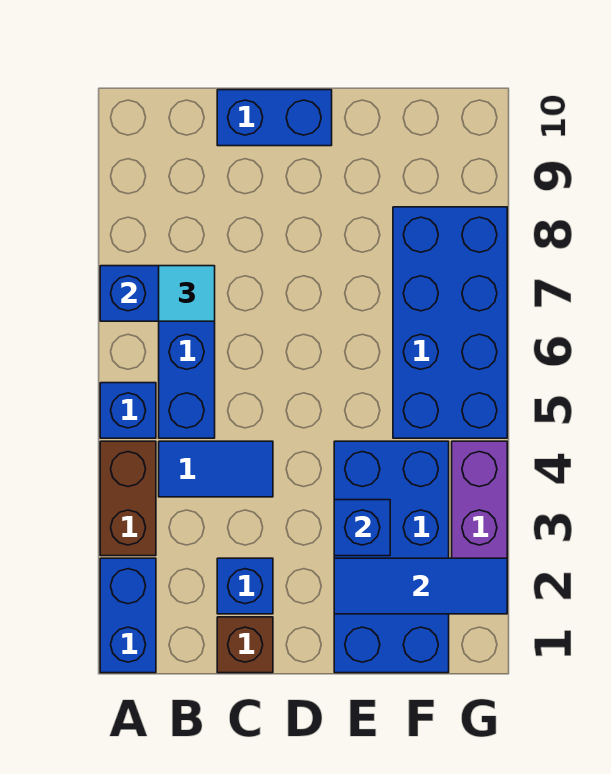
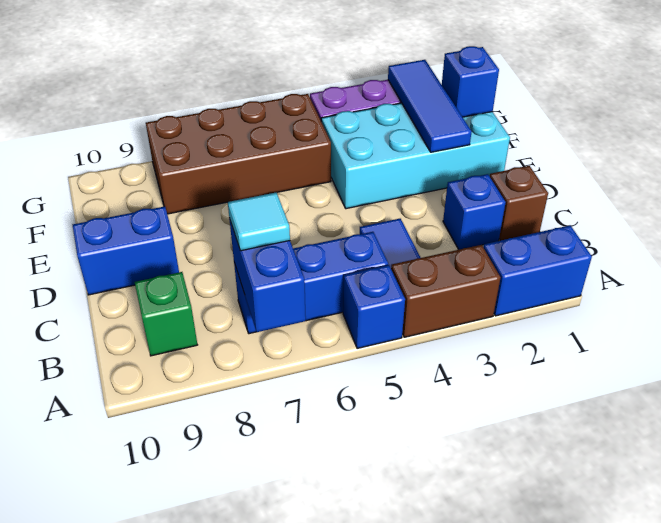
none -> green 1x1 brick [135,272,197,356]
blue 1x2 brick [217,90,332,146] -> blue 1x2 brick turned to [73,206,179,295]
blue 2x4 brick [334,441,449,673] -> cyan 2x4 brick [321,103,510,209]
blue 1x1 brick [334,500,390,556] -> blue 1x1 brick moved to [442,46,499,117]
blue 2x4 brick [393,207,507,438] -> brown 2x4 brick [146,94,331,214]

